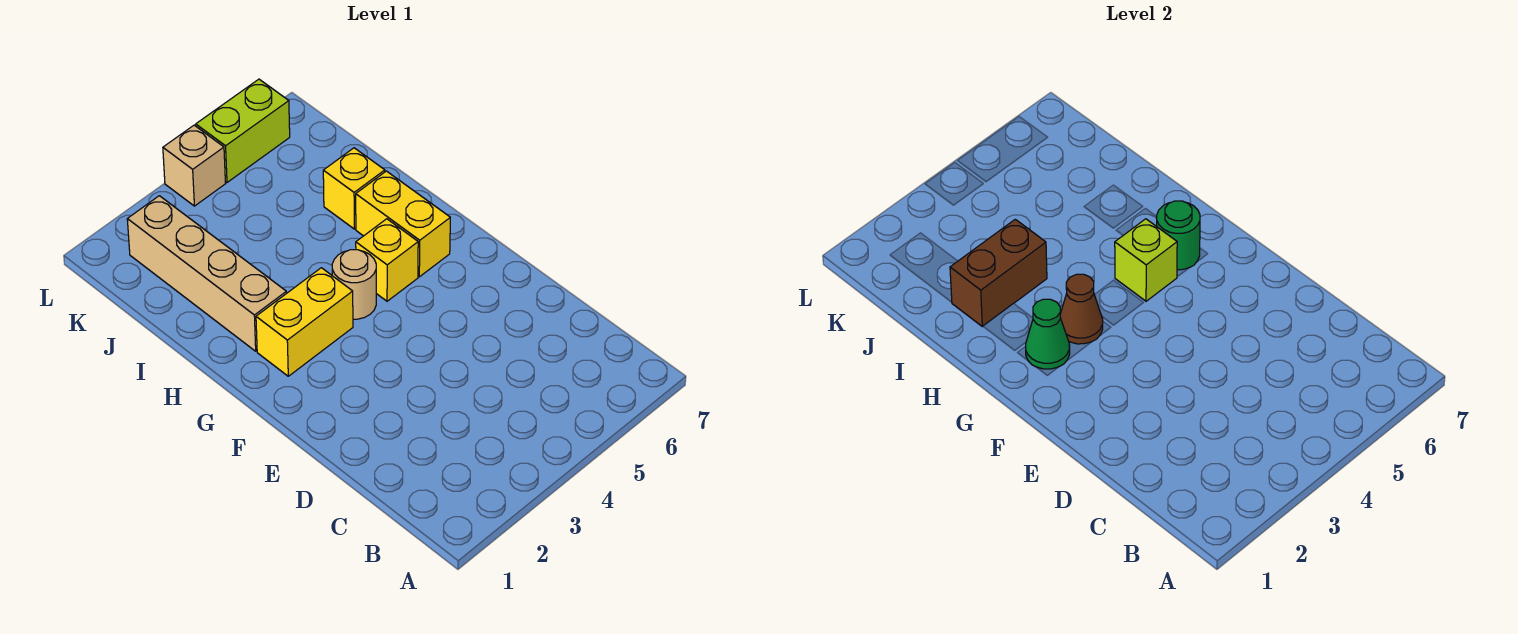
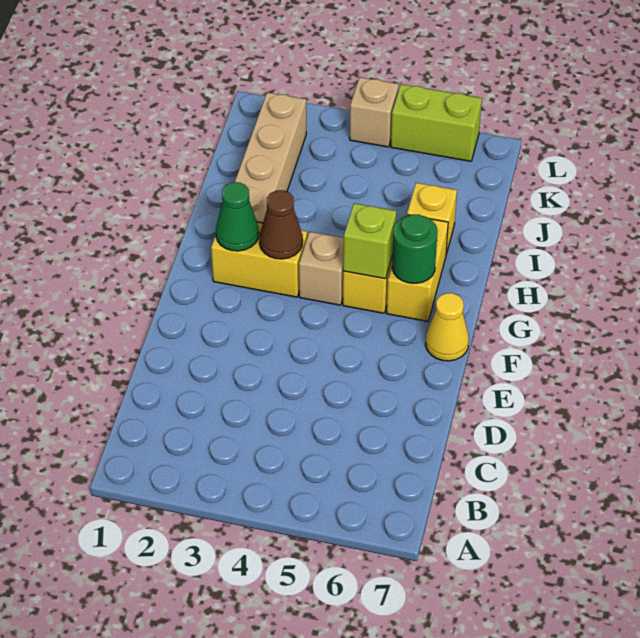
none -> yellow 1x1 cone [425,293,469,361]
tan 1x1 round brick [332,250,376,319] -> tan 1x1 brick [299,232,344,305]
brown 1x2 brick [950,219,1047,326] -> none

